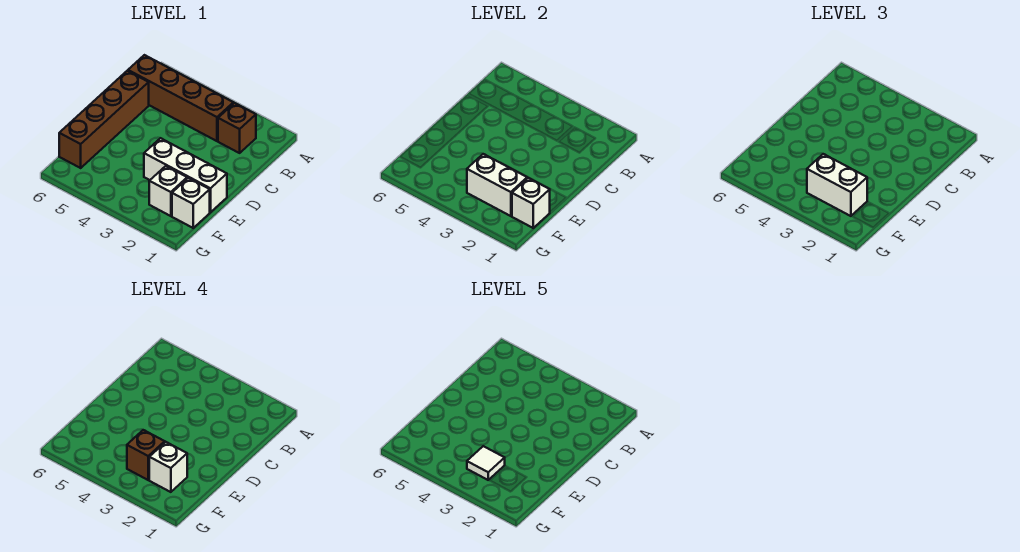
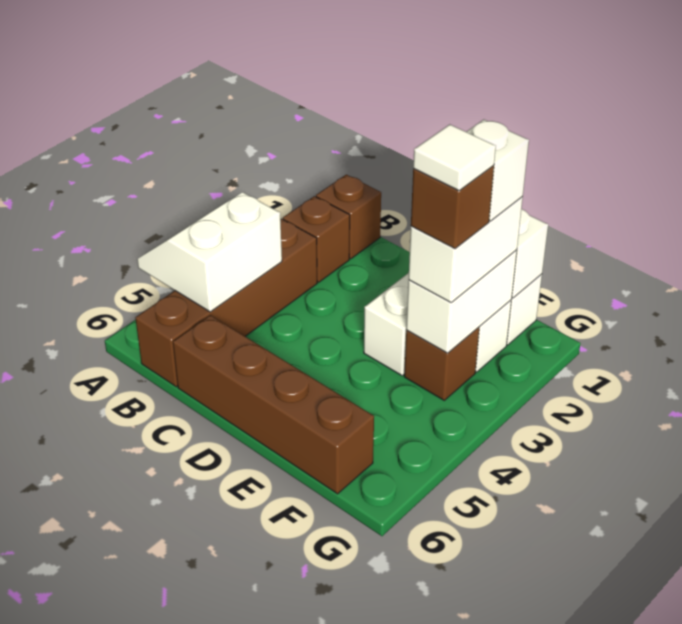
none -> white 2x2 slope [137,192,282,312]
none -> brown 1x1 brick [316,174,381,259]
none -> brown 1x1 brick [404,327,479,400]

